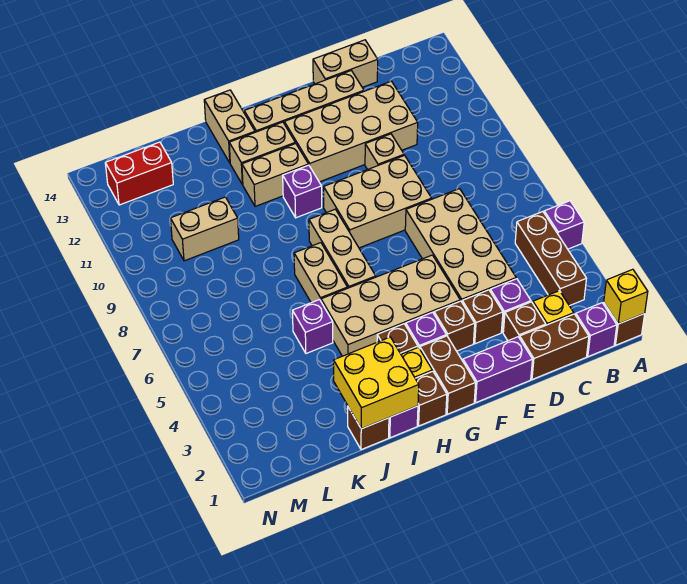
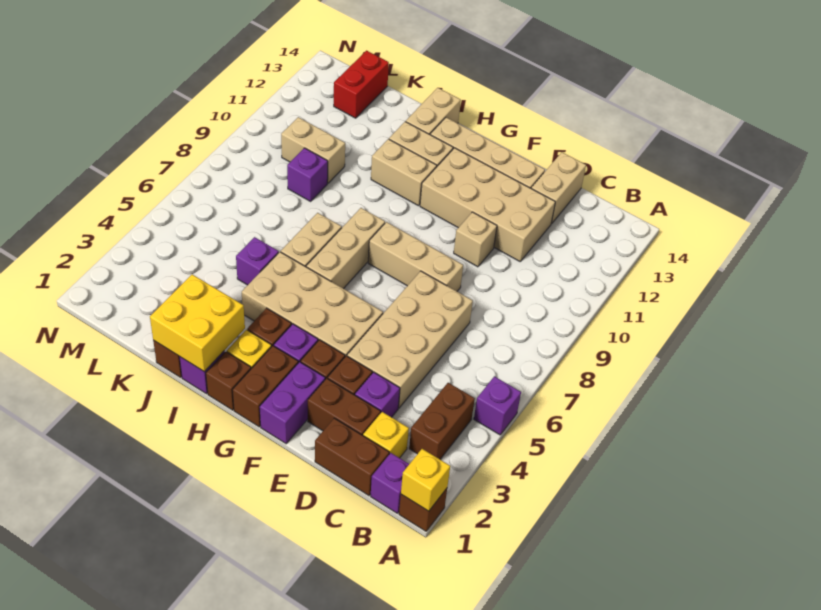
brown 1x3 brick [515,212,586,306] -> brown 1x2 brick [409,383,475,459]
brown 1x1 brick [503,302,546,341] -> brown 1x2 brick [308,378,381,435]
tan 1x2 brick [313,40,378,87] -> tan 1x2 brick turned to [531,152,586,224]
purple 1x2 brick [463,337,533,402] -> purple 1x2 brick turned to [260,362,325,444]
tan 2x3 brick [324,155,432,248] -> tan 1x3 brick [368,222,463,291]
purple 1x1 brick [283,165,322,218] -> purple 1x1 brick moved to [287,148,328,201]
red 1x2 brick [105,142,173,205] -> red 1x2 brick turned to [334,51,389,118]

